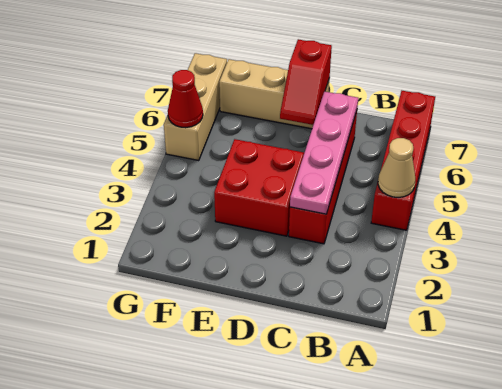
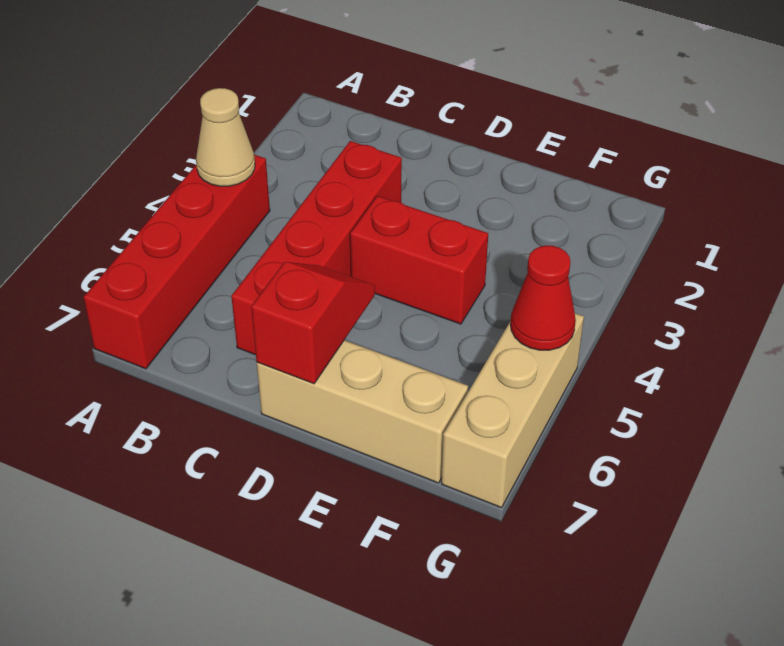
pink 1x4 plate [290,91,358,214] -> none
red 2x2 brick [214,139,304,236] -> red 1x2 brick [350,196,488,324]

